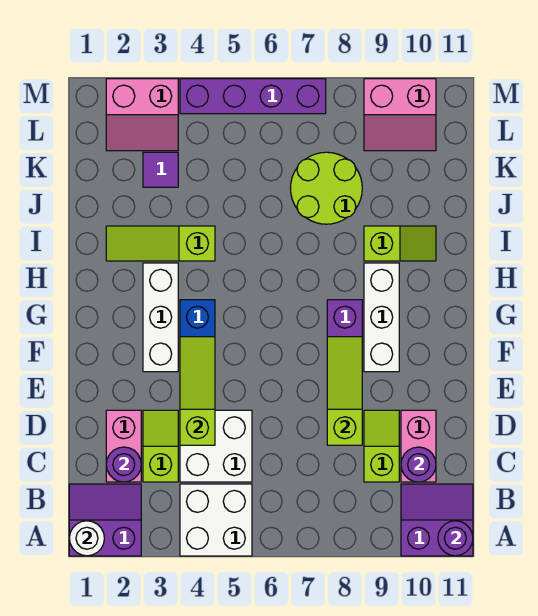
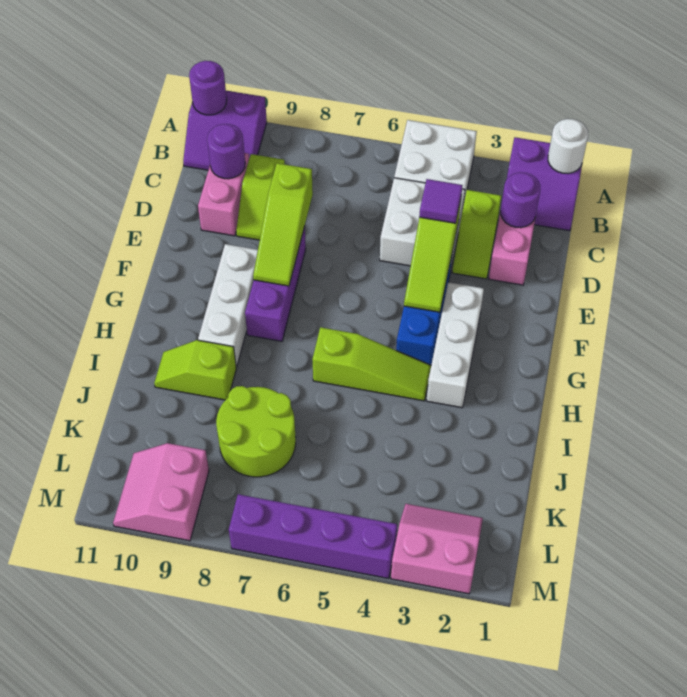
lime 1x3 slope [106,226,215,261] -> lime 1x3 slope moved to [312,327,431,401]
purple 1x1 tile [143,152,178,187] -> purple 1x1 tile moved to [419,179,463,223]
pink 2x2 slope [364,79,436,151] -> pink 2x2 slope turned to [113,443,209,541]

